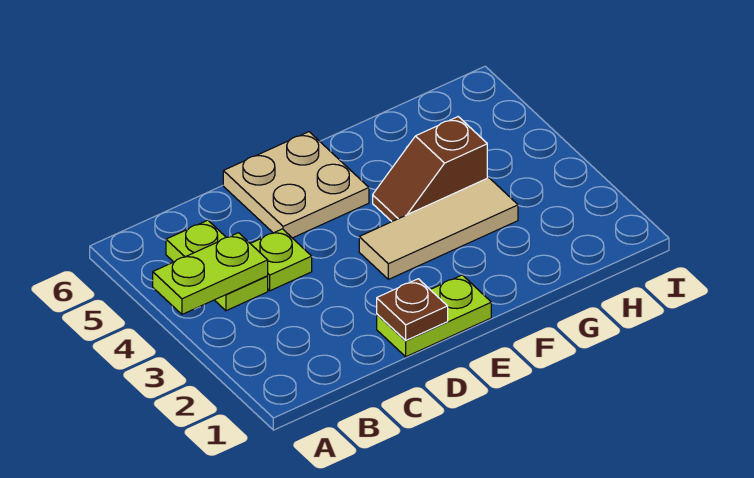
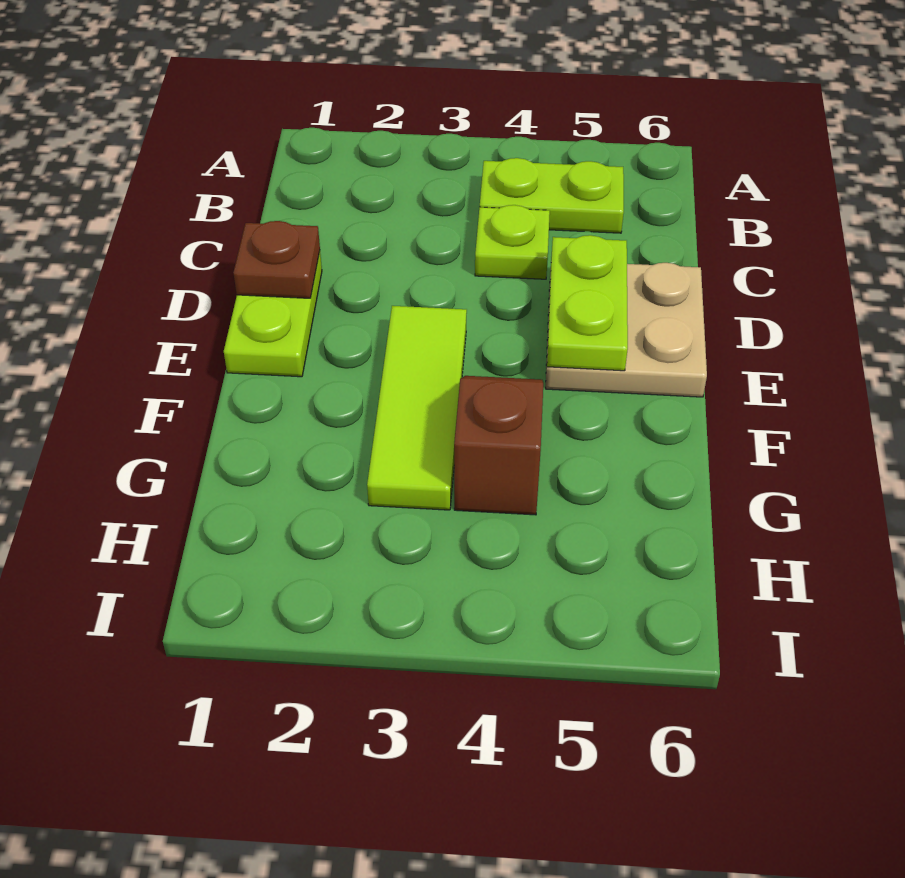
lime 1x2 plate [153,233,268,314] -> lime 1x2 plate moved to [547,235,628,371]
tan 1x3 tile [359,178,518,279] -> lime 1x3 tile [367,306,467,510]

